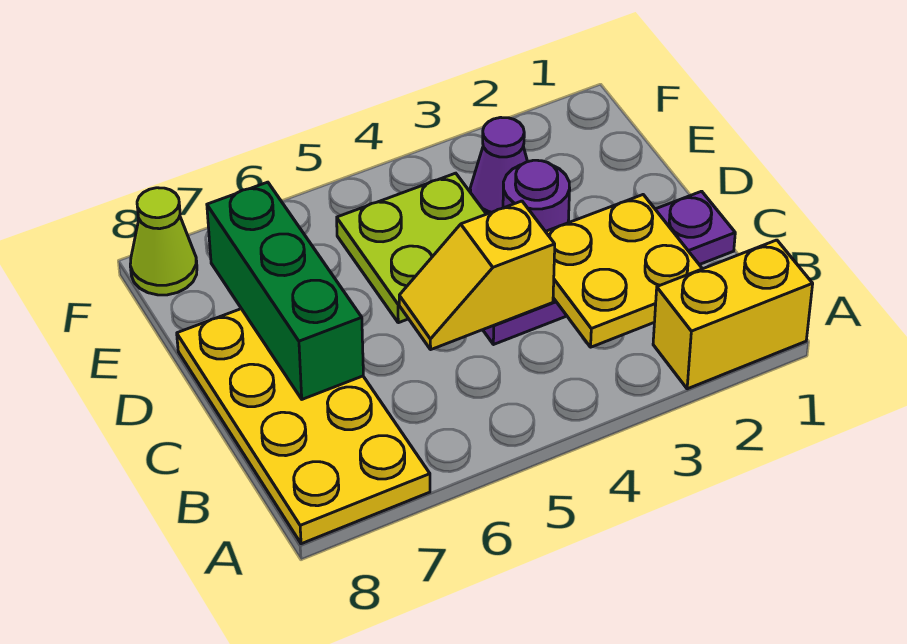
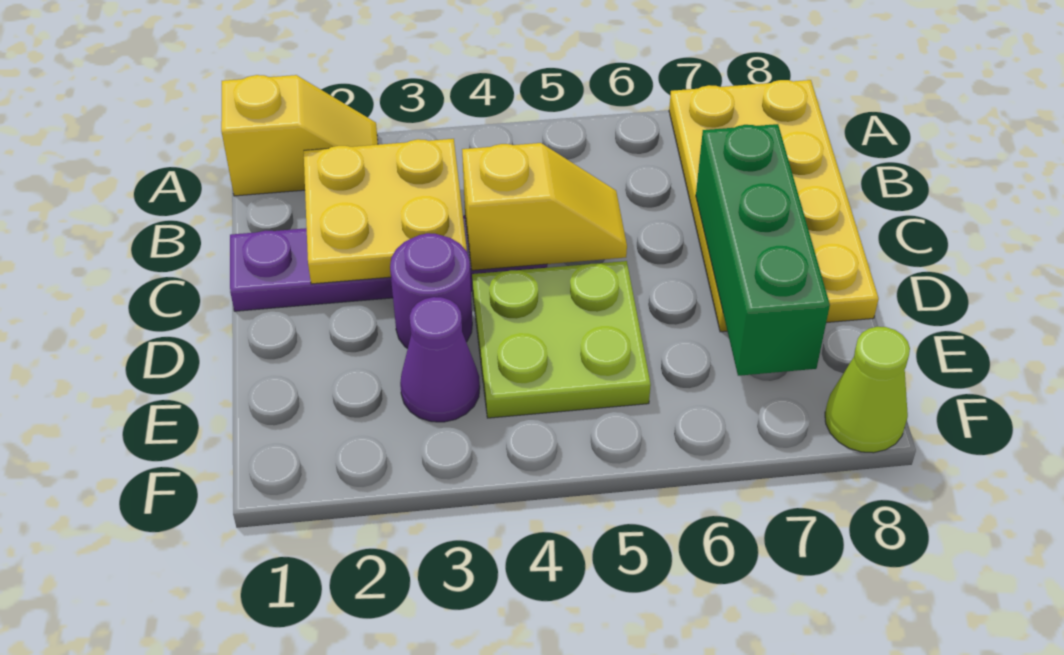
yellow 1x2 brick [653,240,813,389] -> yellow 1x2 slope [221,75,378,196]

